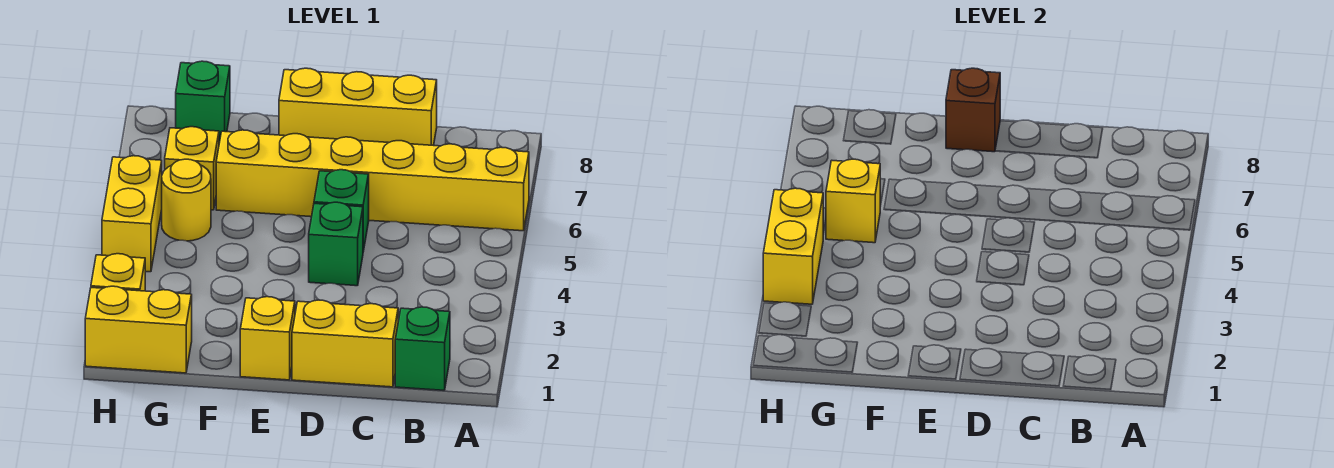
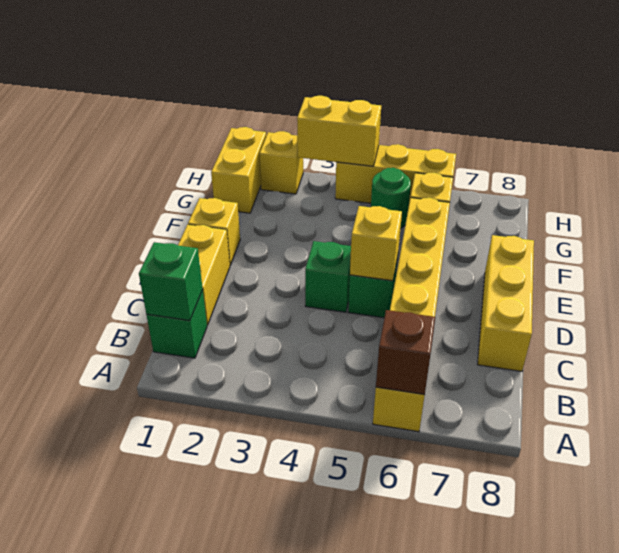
brown 1x1 brick [946,68,1000,152] -> brown 1x1 brick moved to [376,310,435,395]
yellow 1x1 round brick [162,159,211,241] -> green 1x1 round brick [371,168,411,228]
yellow 1x1 brick [826,159,880,243] -> yellow 1x1 brick moved to [350,206,402,281]
green 1x1 brick [176,61,230,143] -> green 1x1 brick moved to [139,242,203,321]
yellow 1x2 brick [102,156,162,272] -> yellow 1x3 brick [335,144,456,203]

